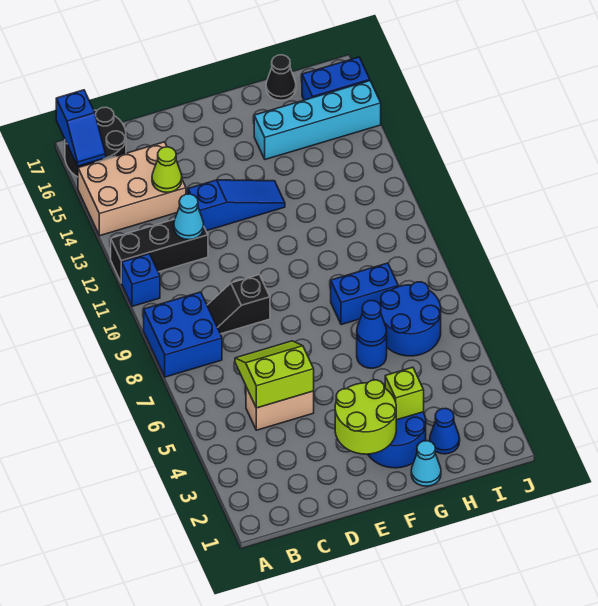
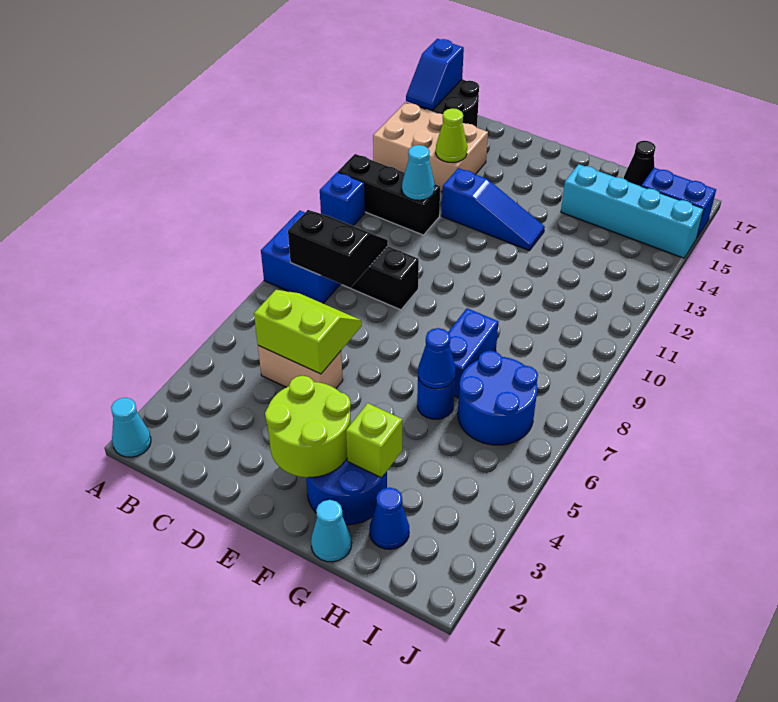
none -> cyan 1x1 cone [111,398,151,457]
none -> black 2x2 slope [288,210,388,288]
blue 1x2 brick [331,263,398,325] -> blue 1x2 brick turned to [448,308,498,398]

